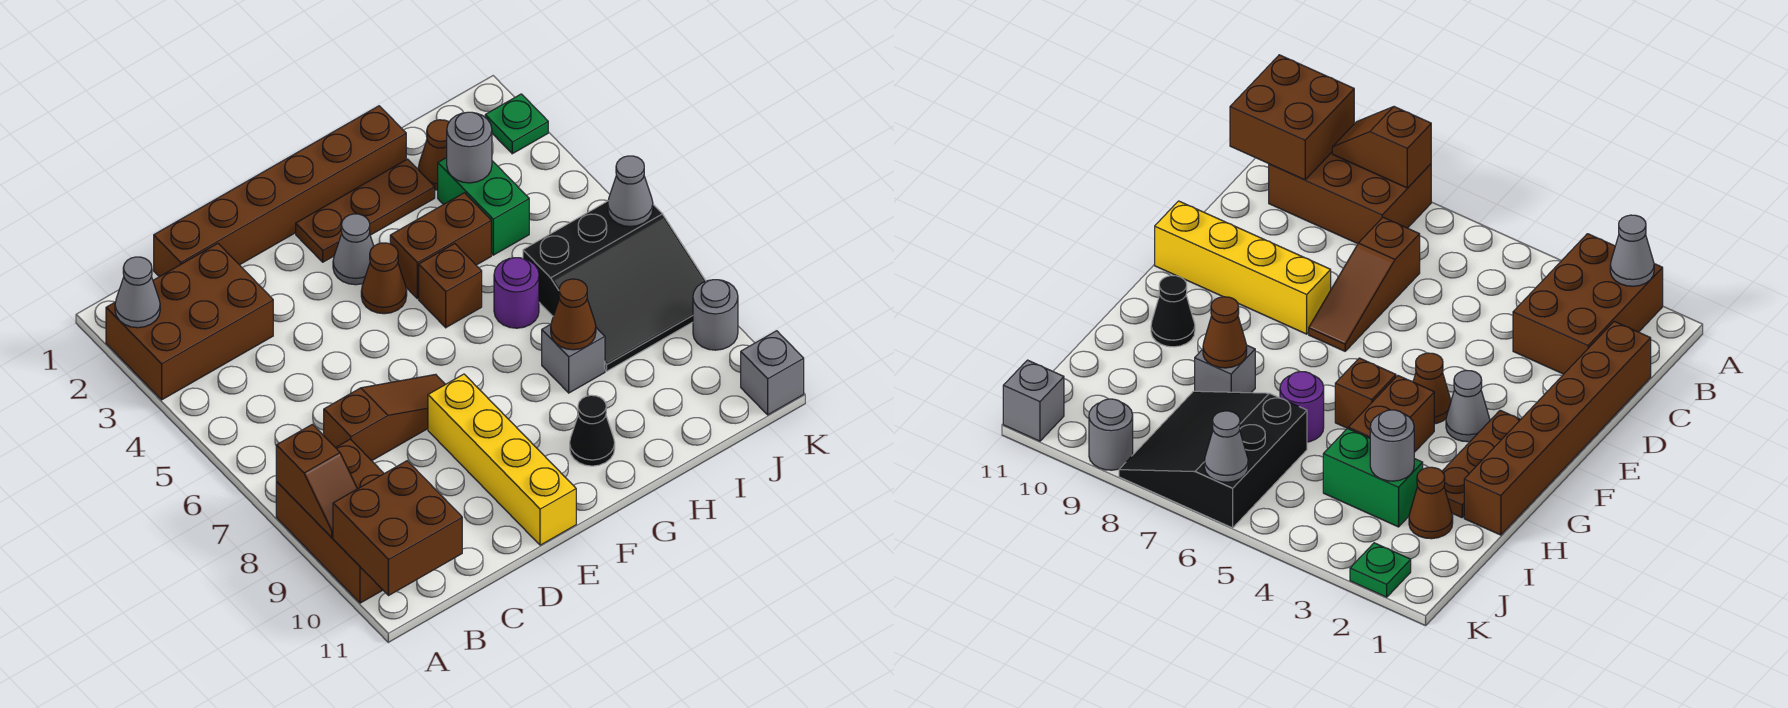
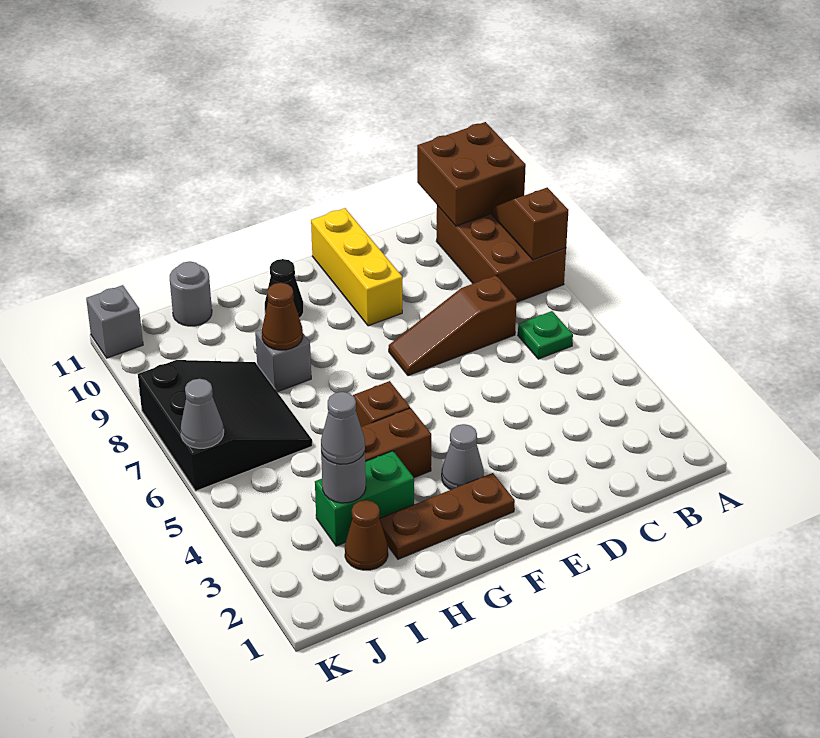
brown 2x3 brick [106,244,273,400] -> none
grey 1x1 cone [115,257,160,328] -> grey 1x1 cone moved to [321,392,365,464]
brown 1x6 brick [154,106,406,277] -> none
yellow 1x4 brick [428,374,576,545] -> yellow 1x3 brick [311,208,402,326]
brown 1x1 cone [361,243,407,314] -> none
purple 1x1 round brick [494,258,539,328] -> none
green 1x2 brick [438,158,529,255] -> green 1x2 brick turned to [315,451,414,546]
black 3x3 slope [523,201,706,371] -> black 3x3 slope turned to [138,360,312,491]
green 1x1 plate [485,94,548,154] -> green 1x1 plate moved to [518,311,573,359]
grey 1x1 round brick [693,280,738,350] -> grey 1x1 round brick moved to [170,261,212,326]

